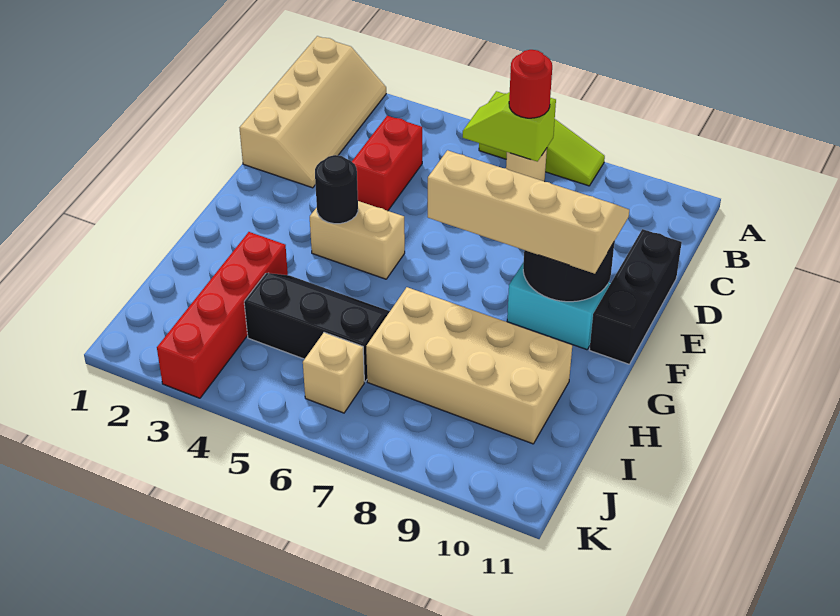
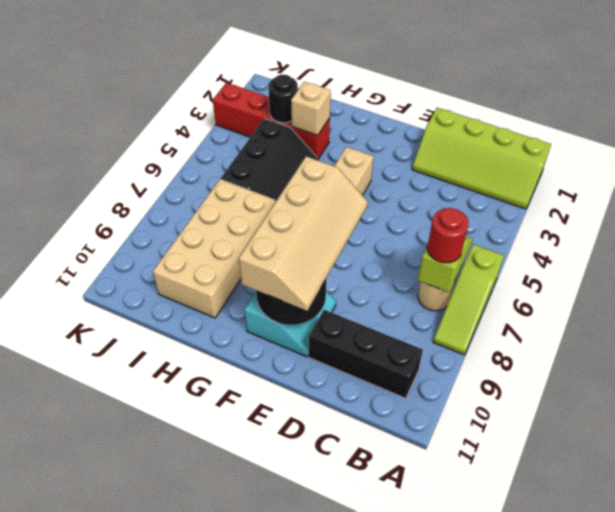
tan 2x4 slope [240,36,386,188] -> lime 2x4 slope [412,108,551,209]
red 1x2 brick [352,116,422,211] -> none
black 1x3 brick [590,229,682,364] -> black 1x3 brick moved to [309,310,423,398]
black 1x1 round brick [315,155,358,224] -> black 1x1 round brick moved to [269,74,298,123]
tan 1x1 brick [303,332,364,413] -> tan 1x1 brick moved to [291,82,331,135]

